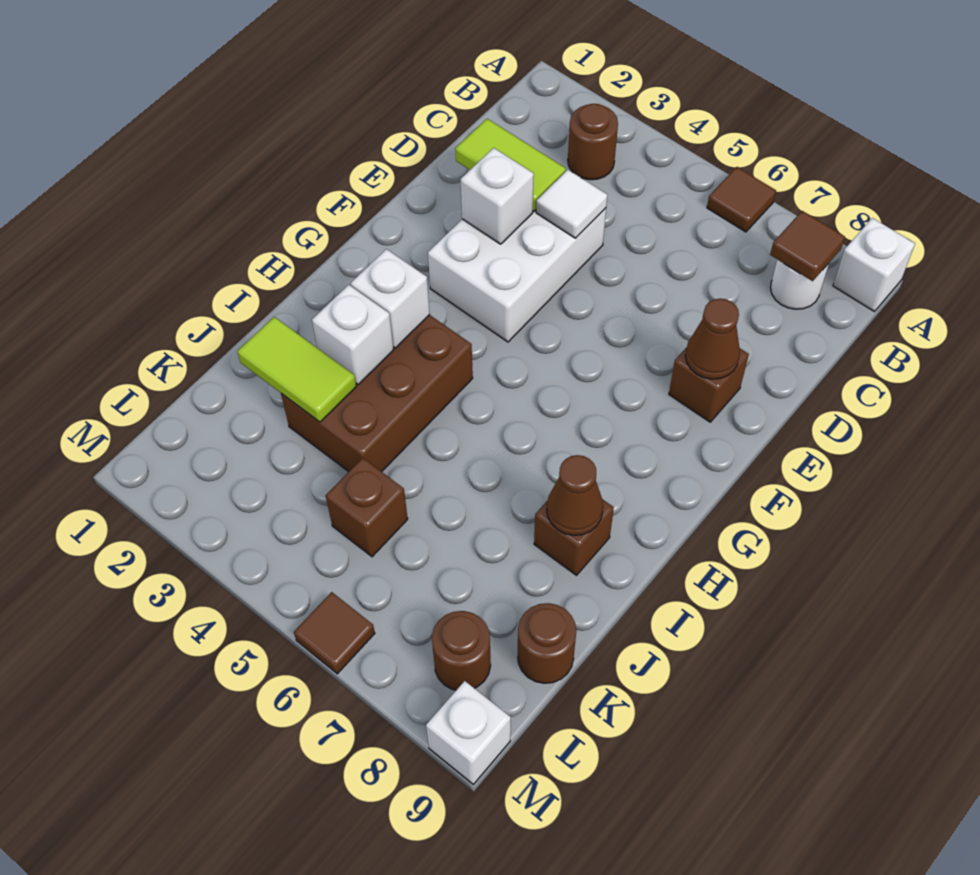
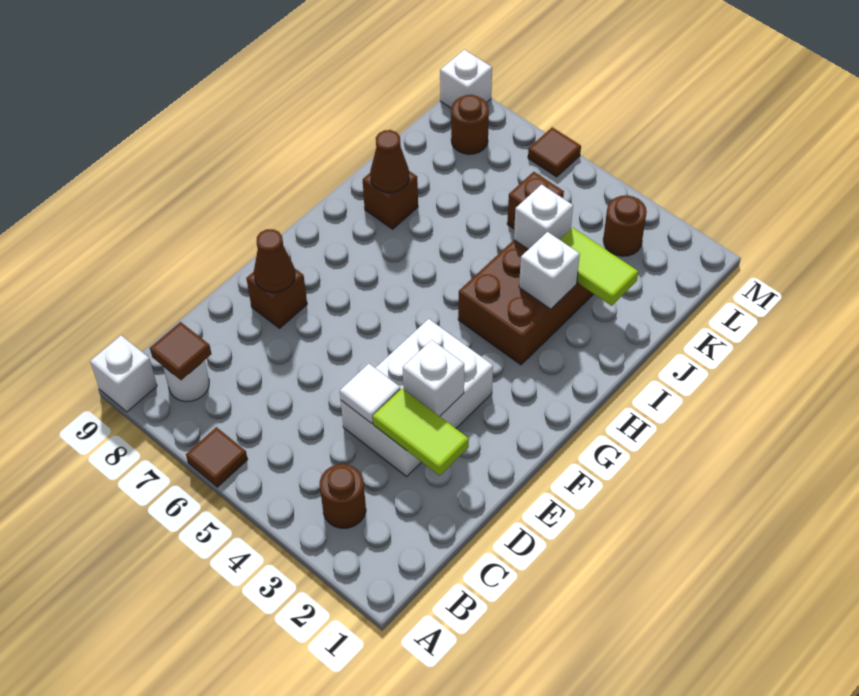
white 1x1 brick [351,249,430,348] -> white 1x1 brick moved to [514,184,573,249]
brown 1x1 round brick [518,603,576,683] -> brown 1x1 round brick moved to [603,196,647,256]

